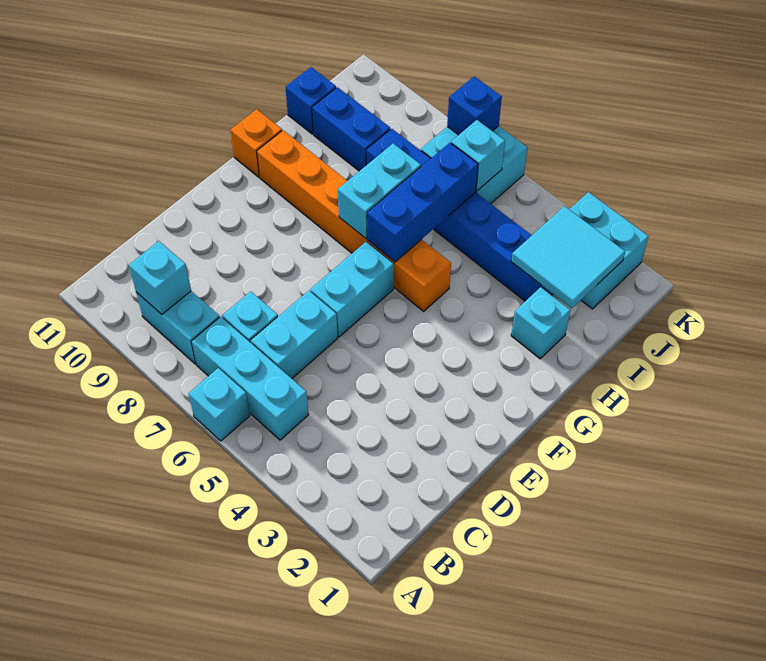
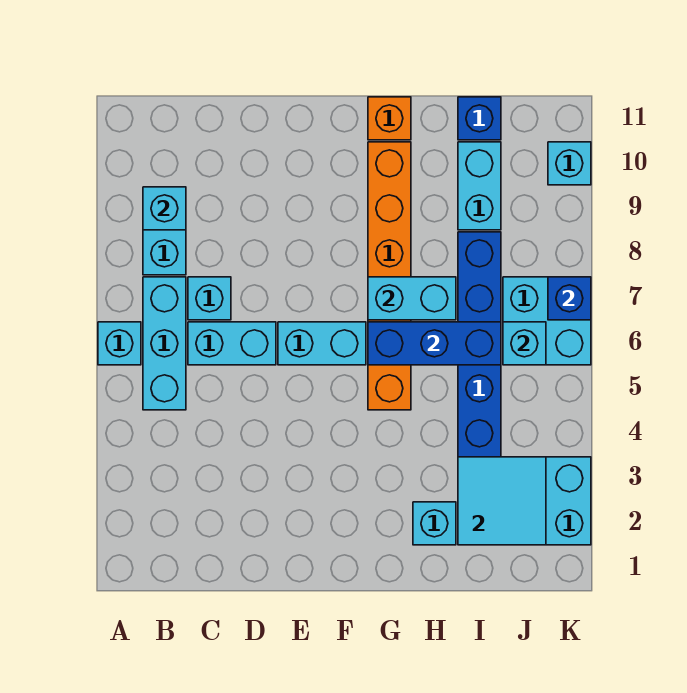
blue 1x2 brick [312,87,390,171] -> cyan 1x2 brick [458,142,501,230]
none -> cyan 1x1 brick [548,142,591,185]

